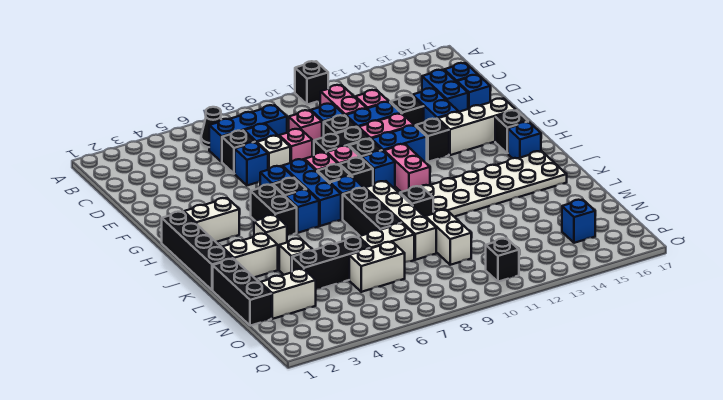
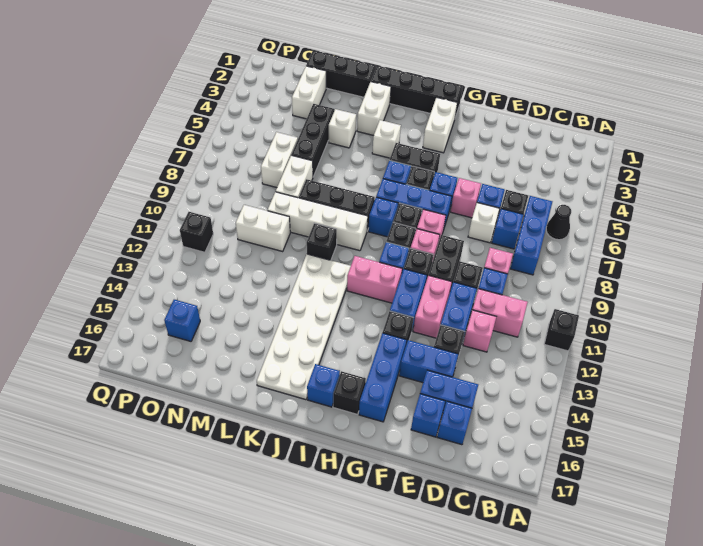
pink 1x1 brick [279,129,312,163] -> pink 1x1 brick moved to [451,178,481,218]
white 1x3 brick [438,98,515,155] -> blue 1x3 brick [359,333,407,422]

